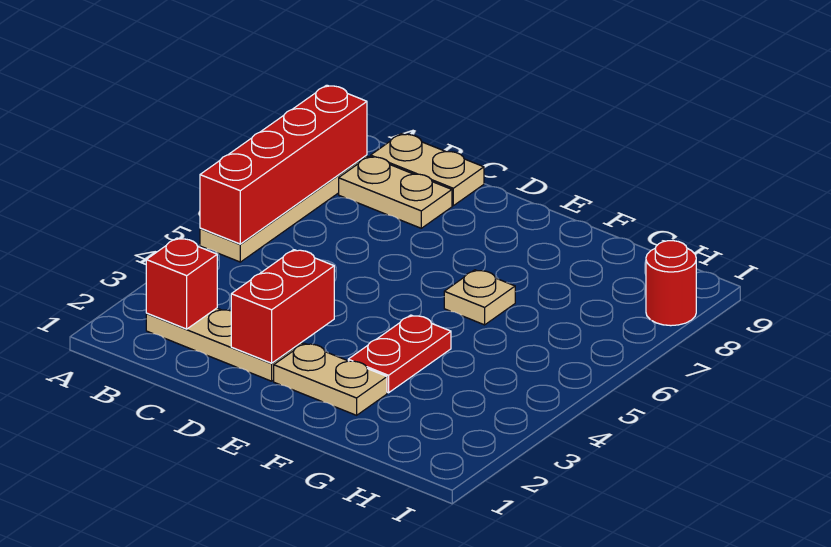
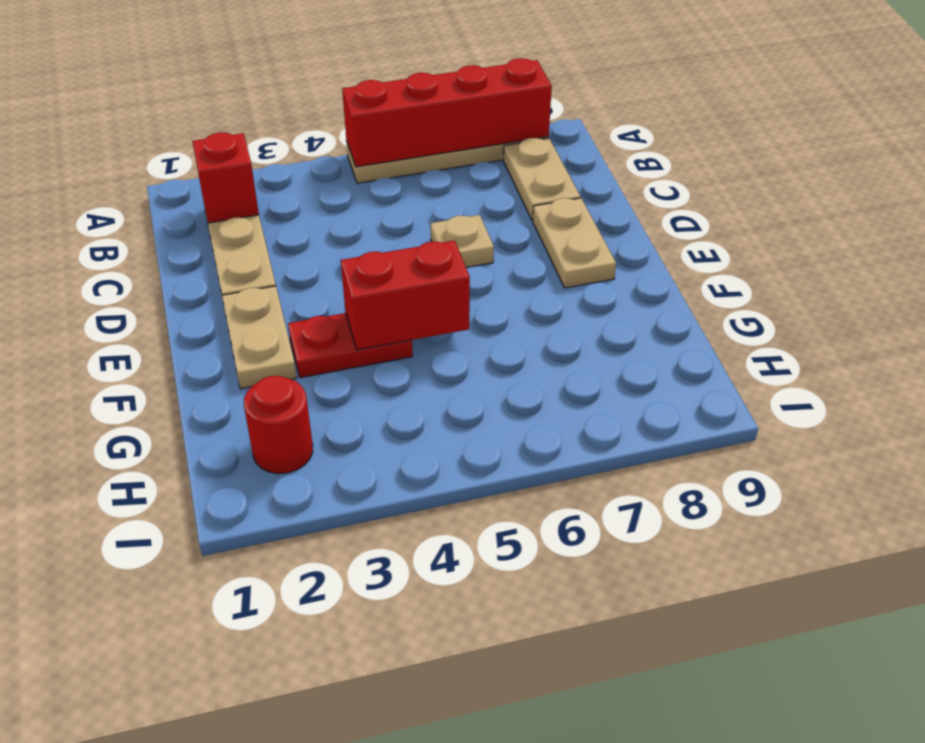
tan 1x2 plate [371,134,484,206] -> tan 1x2 plate moved to [533,198,616,288]
red 1x2 brick [231,250,334,363] -> red 1x2 brick moved to [341,241,470,350]
tan 1x1 plate [444,270,515,325] -> tan 1x1 plate moved to [431,215,494,268]
red 1x1 round brick [646,241,696,326] -> red 1x1 round brick moved to [244,376,313,474]

